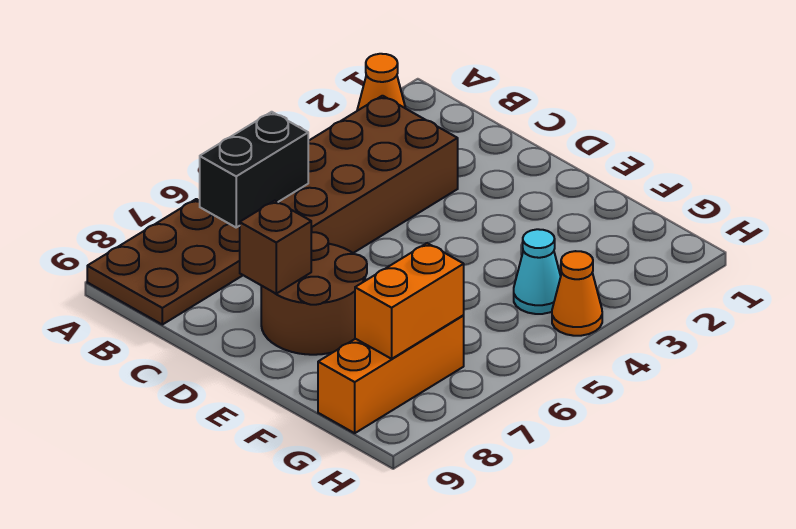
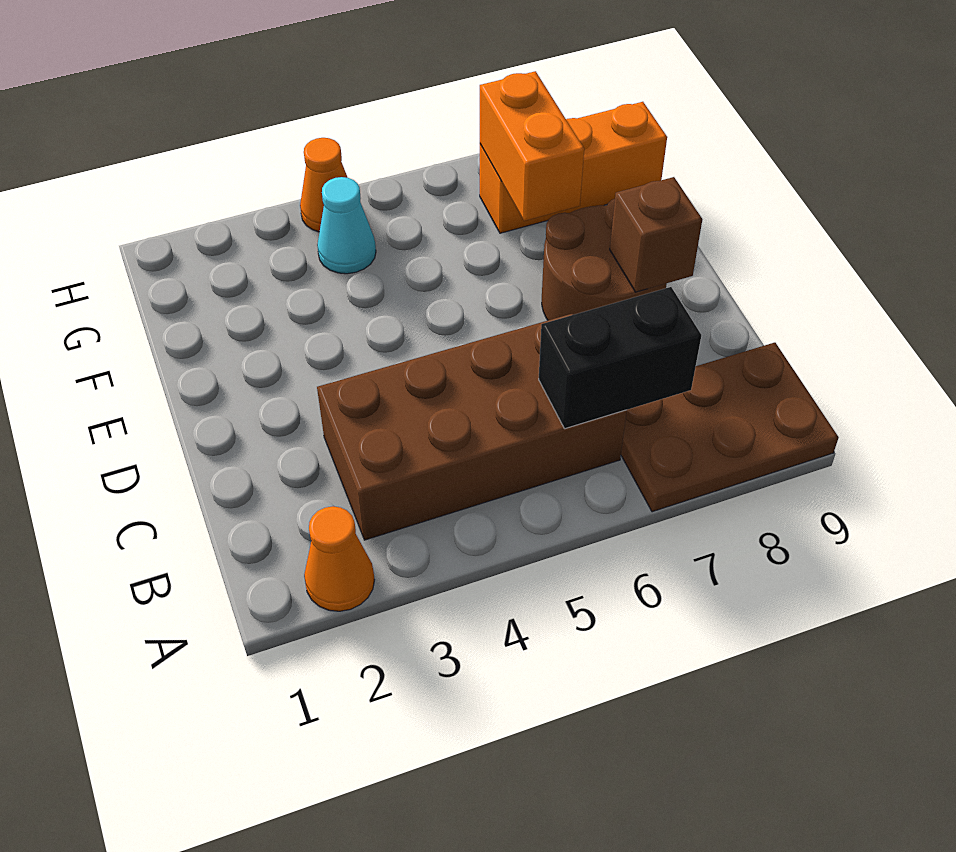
orange 1x2 brick [355,243,464,359] -> orange 1x2 brick turned to [480,71,584,221]

